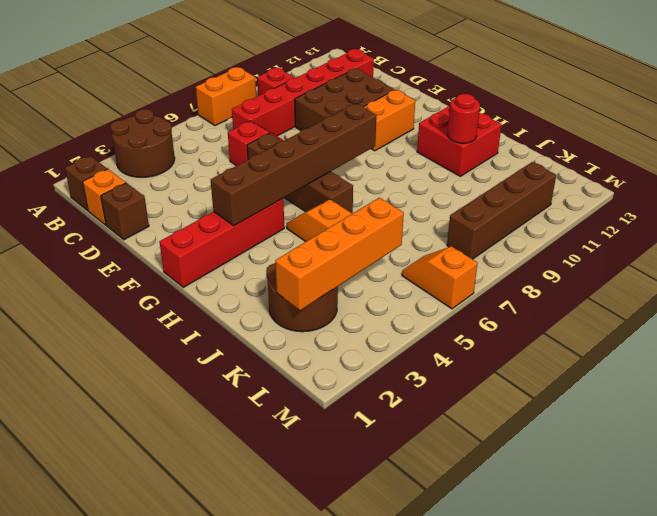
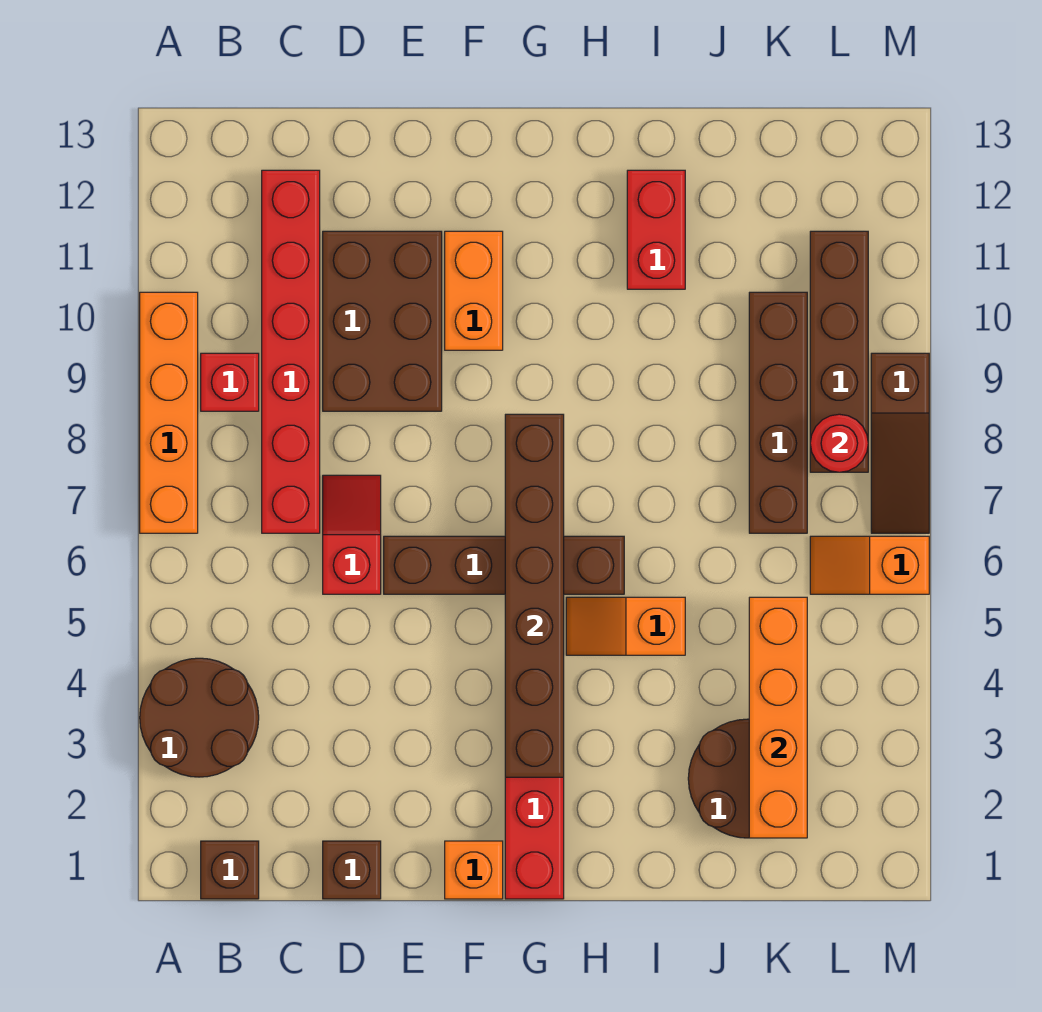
orange 1x2 brick [196,67,256,126] -> orange 1x4 brick [140,292,198,533]
orange 1x1 brick [83,169,126,225] -> orange 1x1 brick moved to [445,841,503,899]
red 2x2 brick [417,106,502,176] -> red 1x2 brick [627,170,685,289]
red 1x1 round brick [448,94,480,143] -> red 1x1 round brick moved to [810,414,868,472]
none -> brown 1x4 brick [749,292,807,533]
none -> brown 1x3 slope [871,353,929,533]

